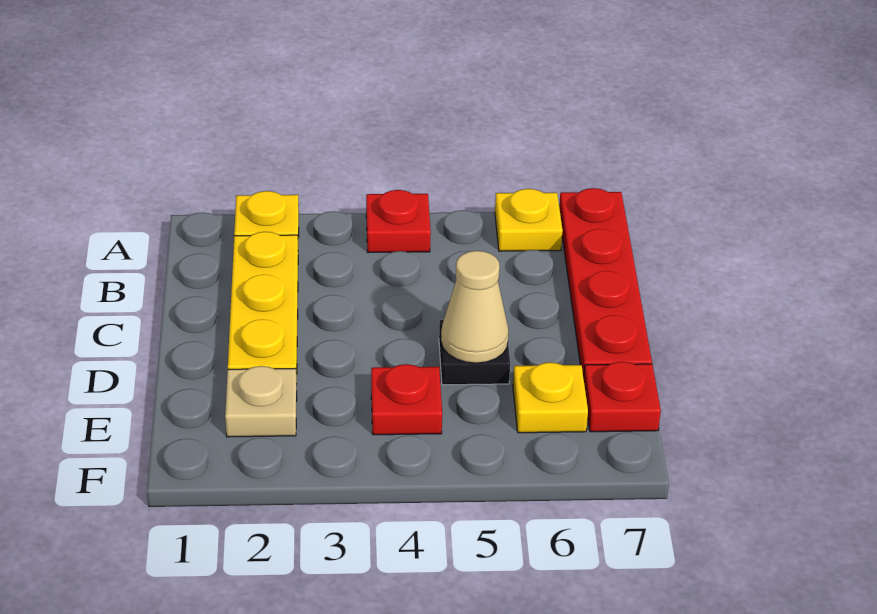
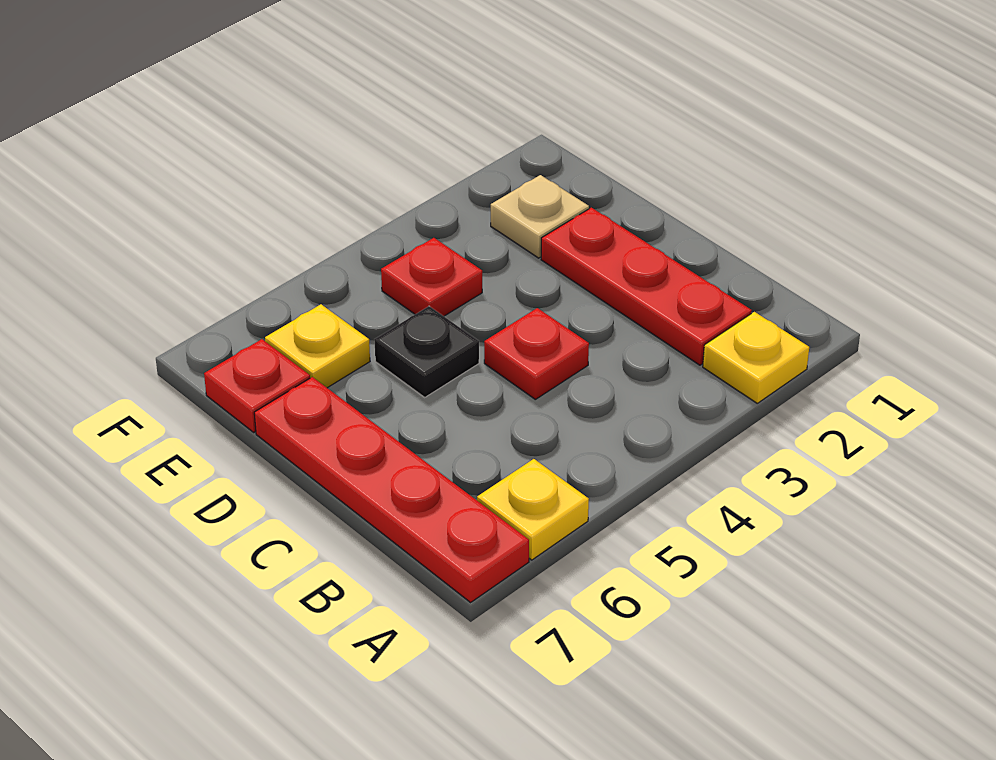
red 1x1 plate [366,190,431,253] -> red 1x1 plate moved to [484,308,589,399]
yellow 1x3 plate [228,232,298,383] -> red 1x3 plate [541,208,752,365]
tan 1x1 cone [441,251,509,363] -> none

